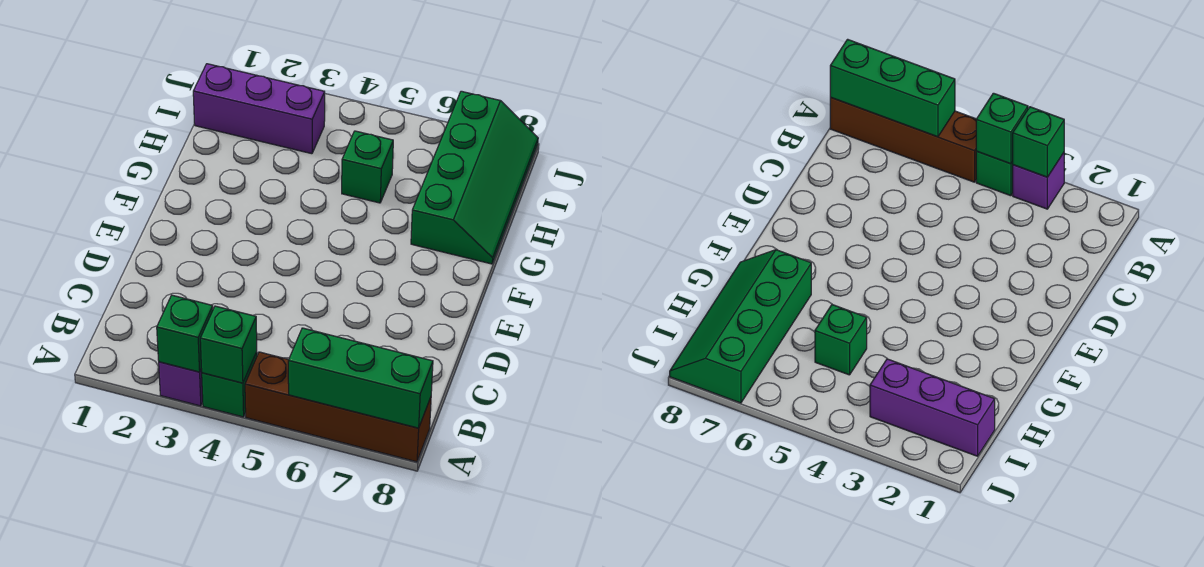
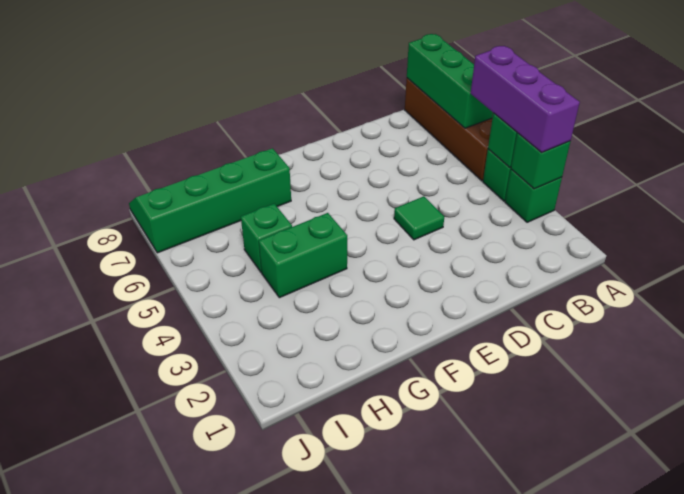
purple 1x1 brick [159,362,203,406] -> green 1x1 brick [505,169,562,222]
none -> green 1x1 tile [394,196,444,240]
none -> green 1x2 brick [259,213,347,298]
purple 1x3 brick [193,64,325,154] -> purple 1x3 brick moved to [471,46,580,153]

